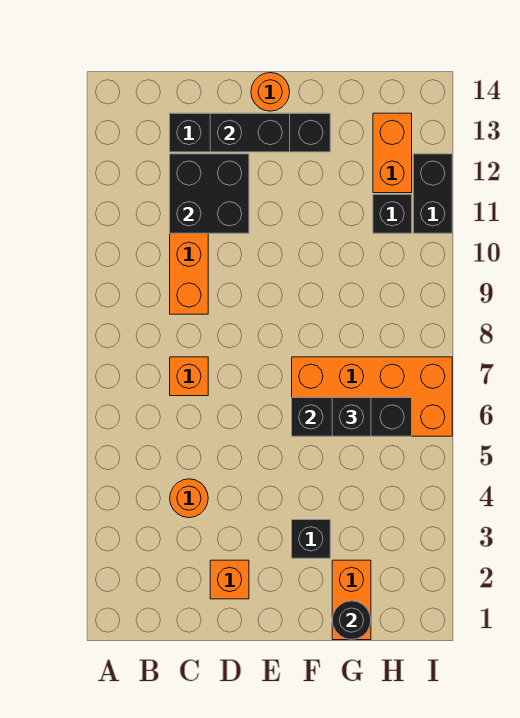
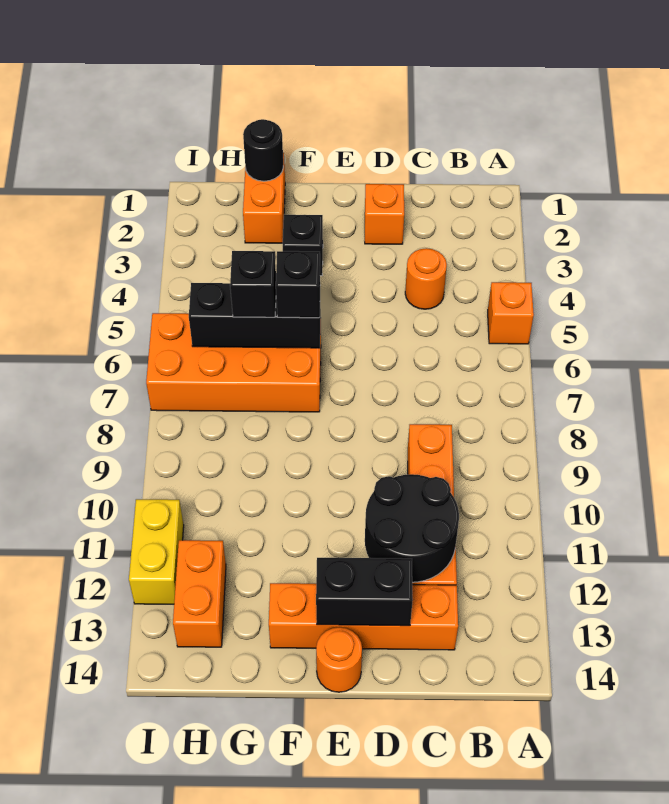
orange 1x1 brick [170,357,208,396] -> orange 1x1 brick moved to [488,282,534,344]
black 2x2 brick [170,154,249,233] -> black 2x2 round brick [365,474,459,582]
black 1x4 brick [170,113,330,152] -> orange 1x4 brick [269,583,458,650]
black 1x1 brick [373,194,412,233] -> black 1x1 brick moved to [276,251,320,318]
black 1x2 brick [413,154,452,233] -> yellow 1x2 brick [129,499,184,604]

